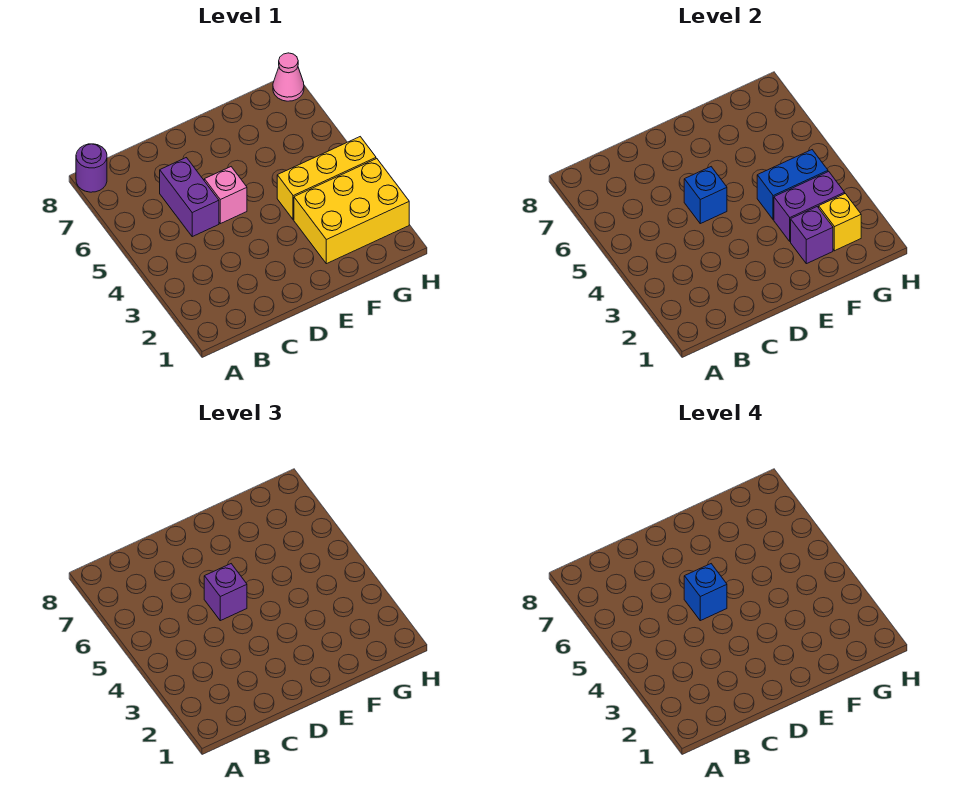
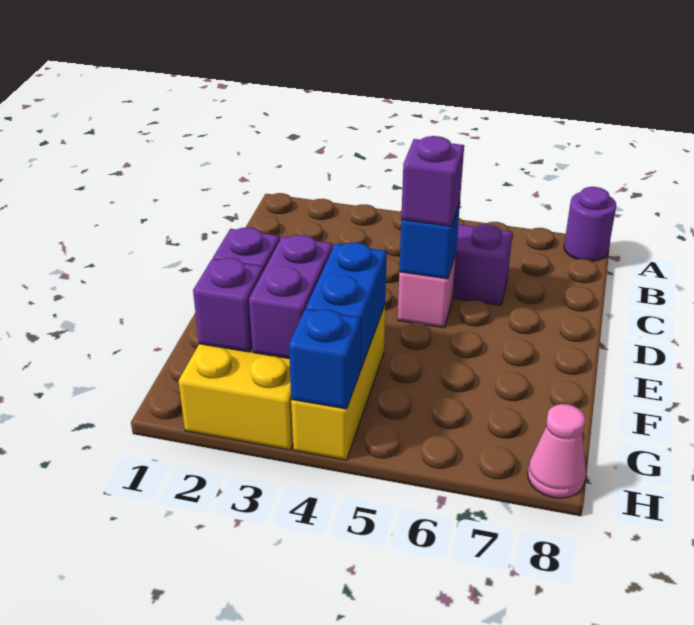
blue 1x1 brick [684,564,727,621] -> blue 1x1 brick moved to [289,309,361,409]
yellow 1x1 brick [819,194,861,251] -> purple 1x1 brick [193,258,263,352]

